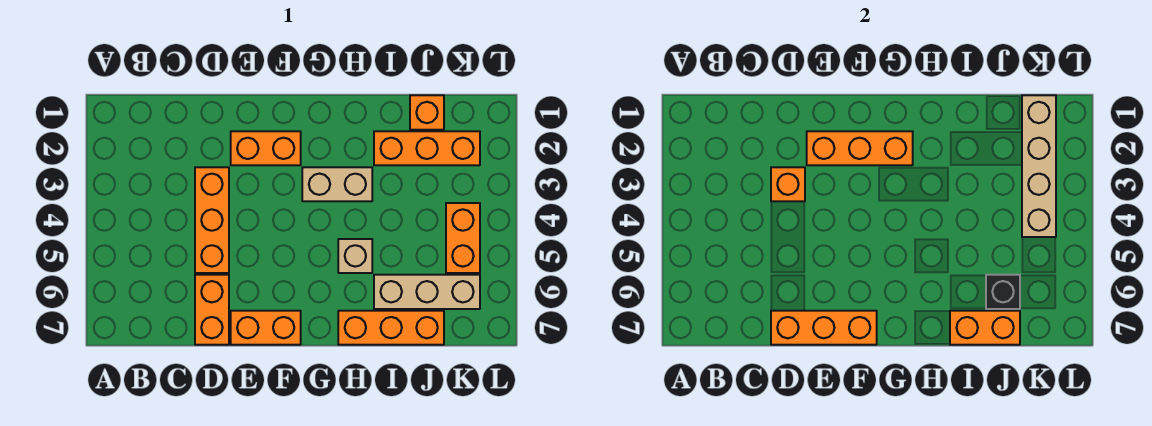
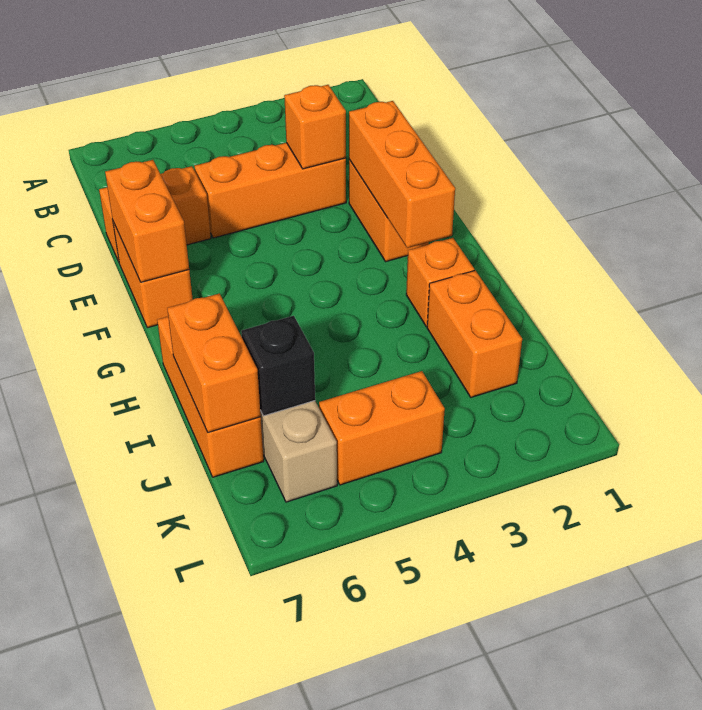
orange 1x3 brick [771,311,877,345] -> orange 1x2 brick [105,160,189,282]
tan 1x2 brick [302,167,372,201] -> none
tan 1x1 brick [338,239,372,273] -> none
orange 1x3 brick [374,131,480,165] -> orange 1x2 brick [427,270,522,397]
orange 1x1 brick [410,95,444,130] -> orange 1x1 brick moved to [406,238,474,326]
tan 1x4 brick [1022,95,1056,237] -> none

